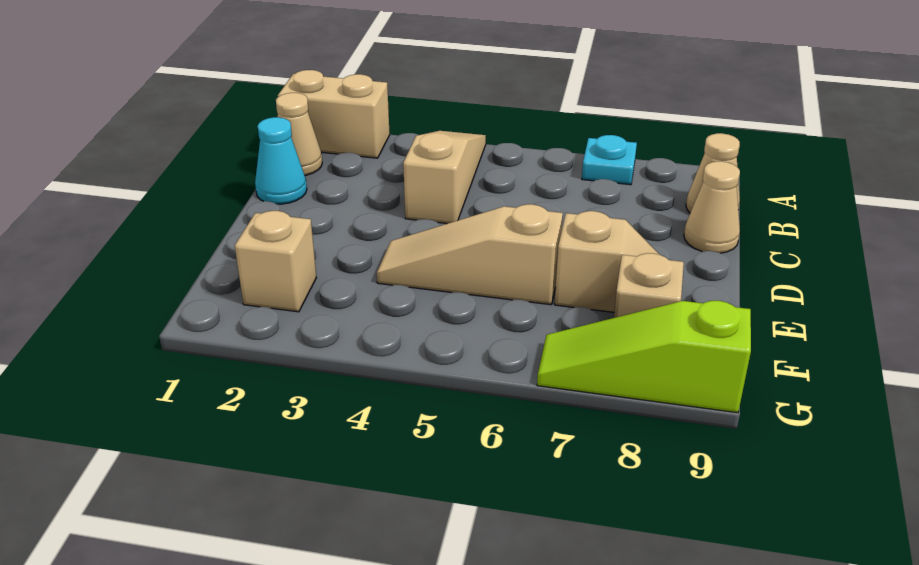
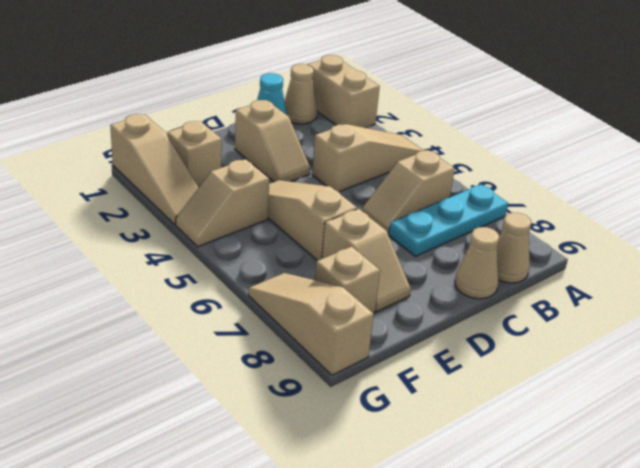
cyan 1x1 plate [582,135,637,185] -> cyan 1x3 plate [389,184,508,256]
none -> tan 1x2 slope [362,150,455,234]
none -> tan 1x2 slope [235,100,310,182]
none -> tan 1x2 slope [176,159,269,247]
none -> tan 1x3 slope [110,114,199,225]
lime 1x3 slope [537,301,751,413] -> tan 1x3 slope [249,273,374,375]

